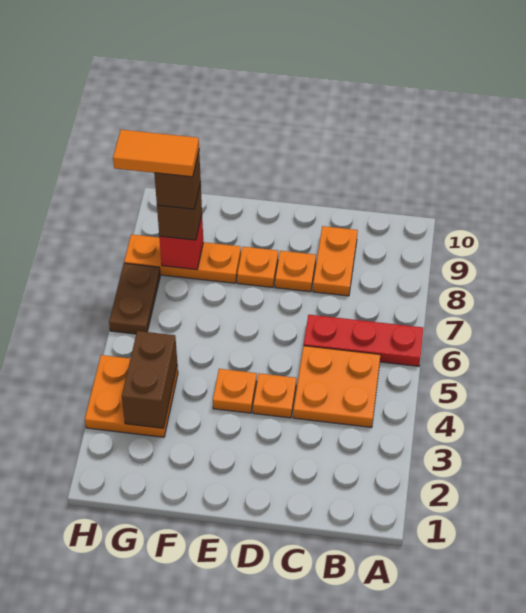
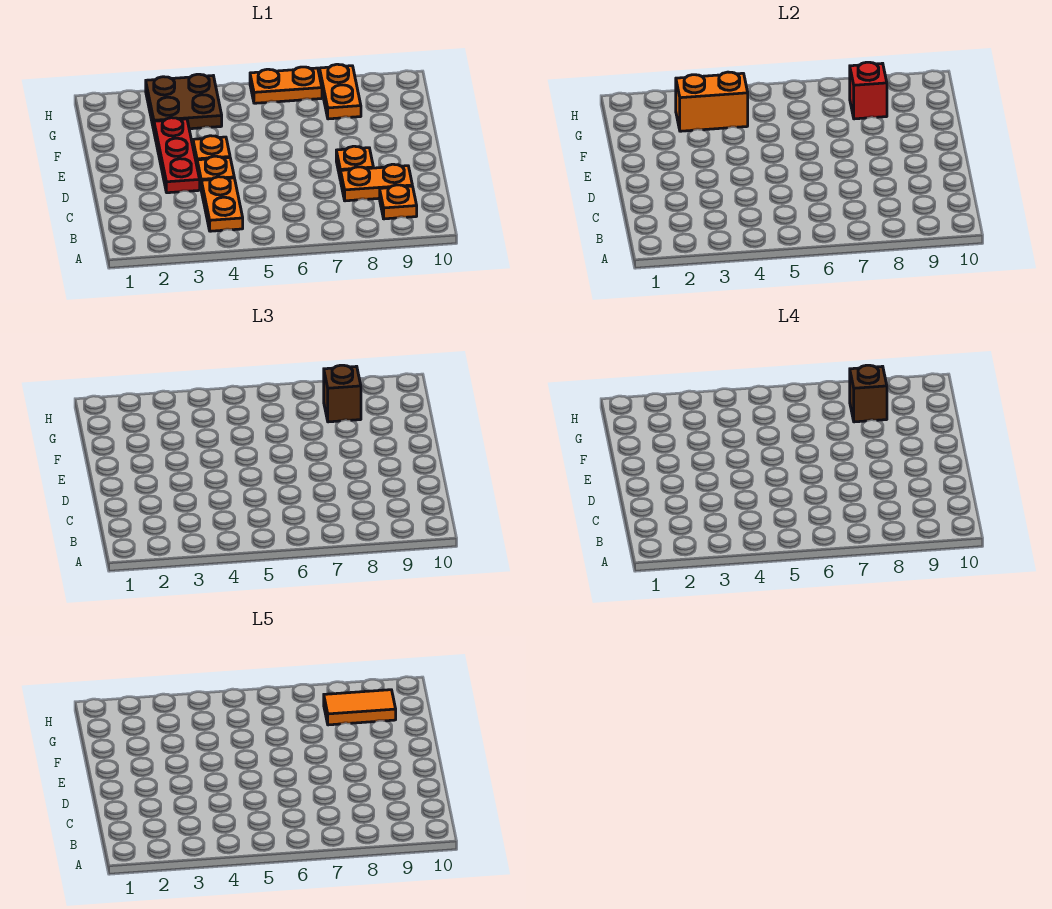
red 1x3 plate [304,315,423,366] -> red 1x3 plate moved to [154,118,200,193]
orange 2x2 plate [293,346,380,427] -> orange 1x2 plate [201,177,243,231]
orange 1x1 plate [237,247,278,287] -> orange 1x1 plate moved to [380,185,417,219]
orange 1x3 plate [124,234,241,283] -> orange 1x2 plate [320,64,361,119]
orange 2x2 plate [85,355,178,437] -> brown 2x2 plate [146,74,222,129]
brown 1x2 brick [122,331,177,428] -> orange 1x2 brick [676,72,748,131]
orange 1x2 tile [113,130,199,177] -> orange 1x2 tile turned to [324,690,396,725]
brown 1x2 plate [109,263,160,334] -> orange 1x2 plate [250,67,322,103]

